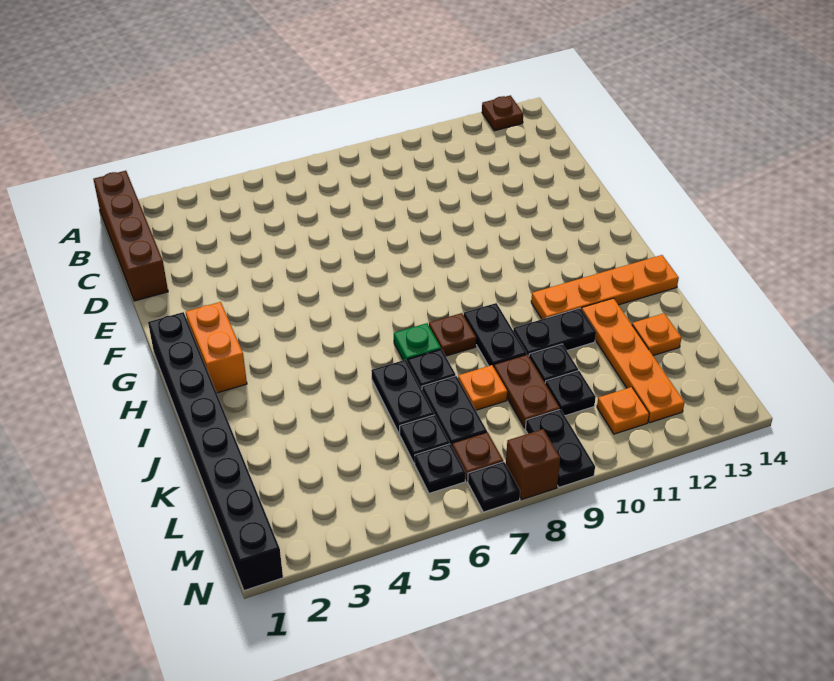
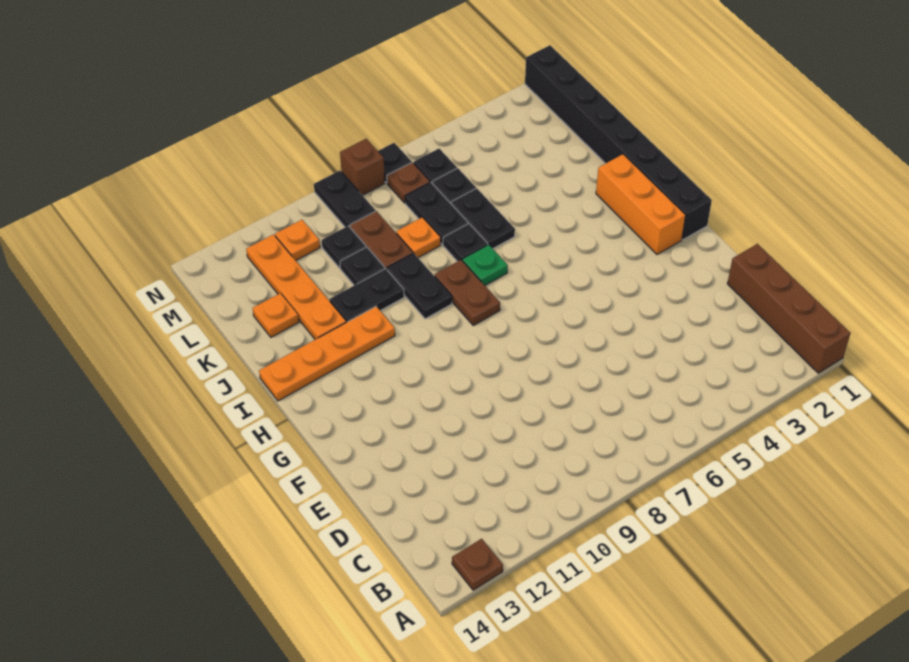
orange 1x2 brick [186,302,247,393] -> orange 1x3 brick [596,154,686,254]
brown 1x1 plate [429,313,476,356] -> brown 1x2 plate [435,260,500,325]

